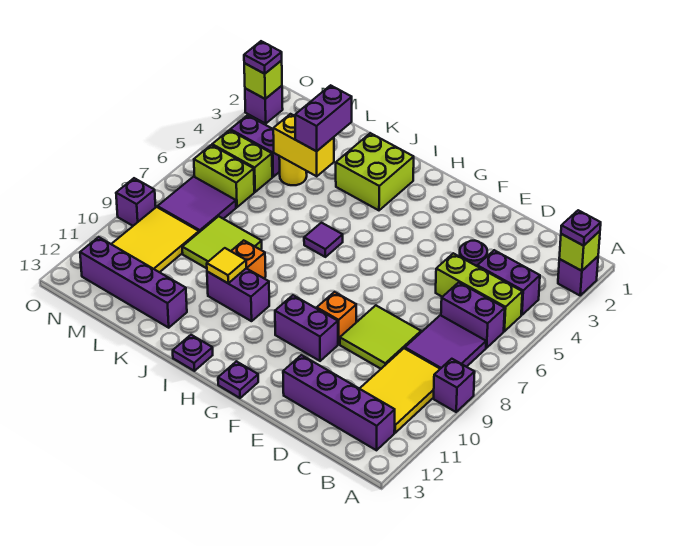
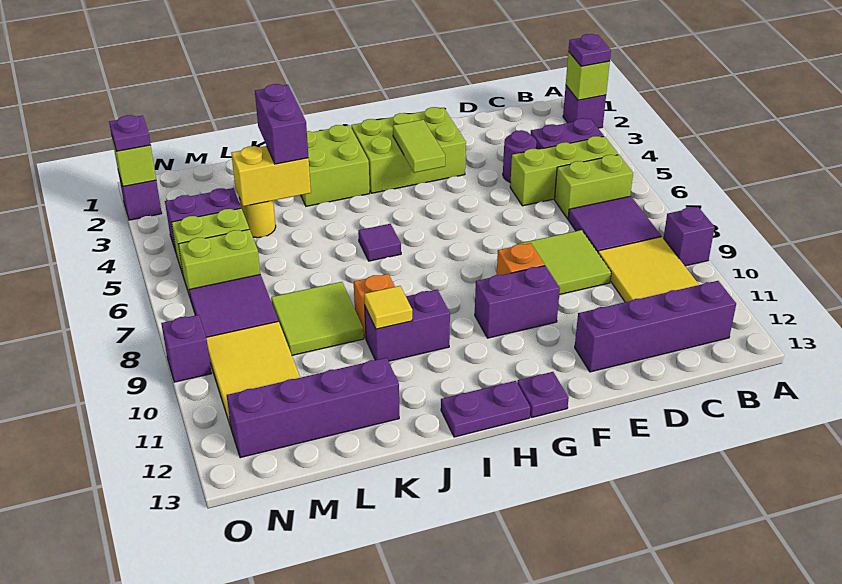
purple 1x2 brick [441,282,505,348] -> lime 1x2 brick [555,155,633,219]
none -> lime 2x3 brick [351,107,466,193]
none -> lime 1x2 tile [393,120,445,173]
purple 1x1 plate [173,335,213,371] -> purple 1x2 plate [441,381,530,437]

